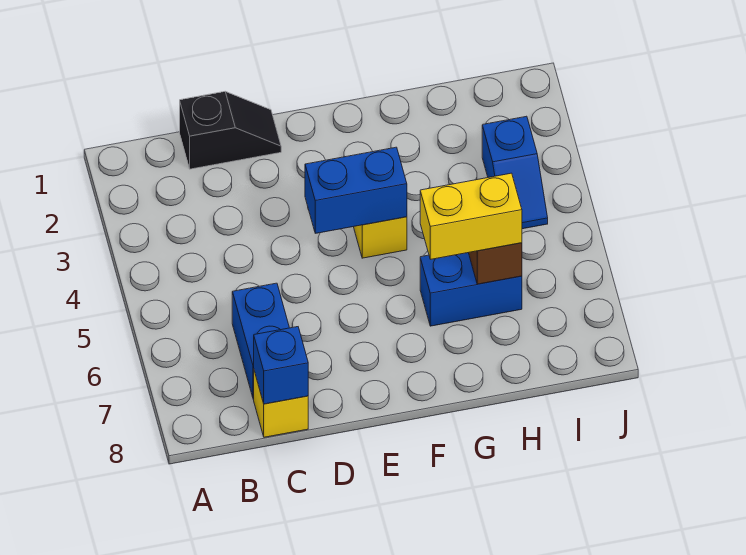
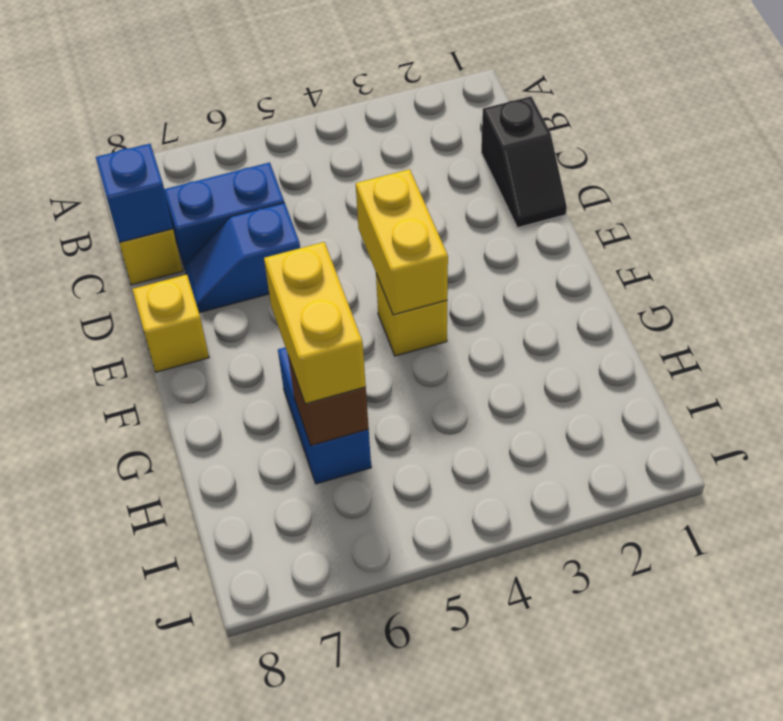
blue 1x2 brick [305,147,407,233] -> yellow 1x2 brick [356,169,448,315]
none -> yellow 1x1 brick [132,274,209,372]
blue 1x2 slope [482,116,548,229] -> blue 1x2 slope moved to [184,203,300,313]

